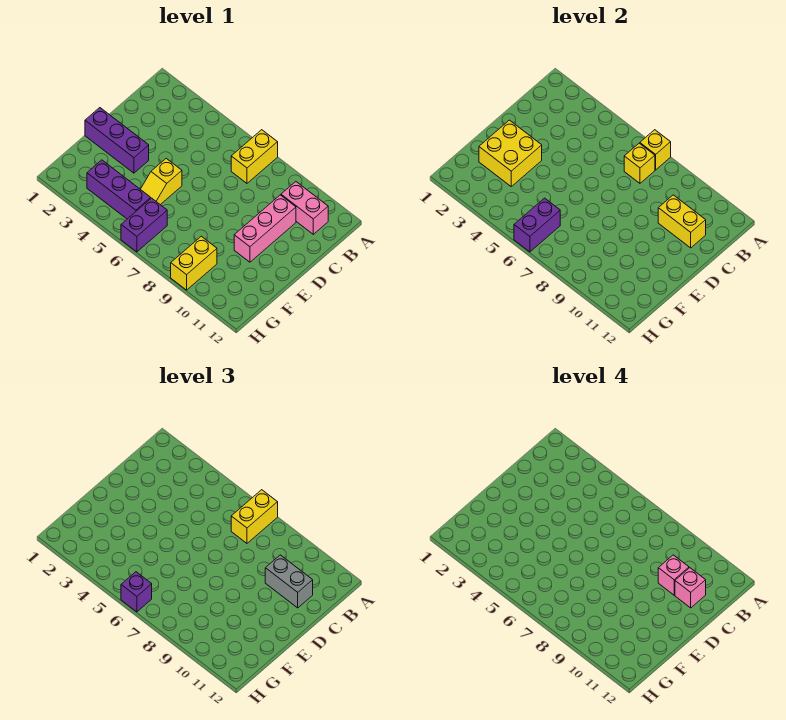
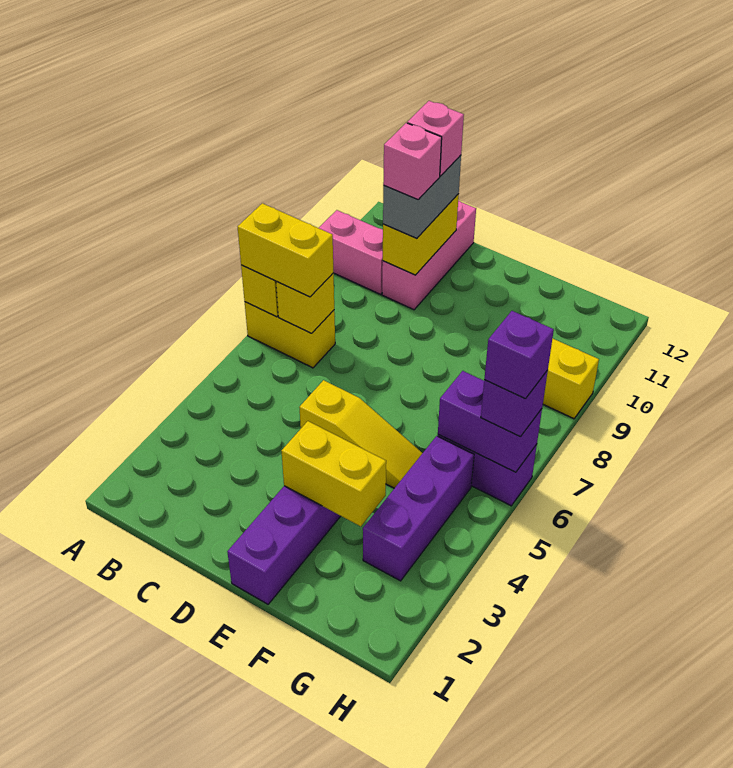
pink 1x2 brick [281,182,328,234] -> pink 1x2 brick turned to [319,210,383,294]
pink 1x3 brick [234,195,296,262] -> pink 1x3 brick turned to [382,200,476,310]
yellow 2x2 brick [479,120,542,186] -> yellow 1x2 brick [282,421,386,526]
yellow 1x2 slope [141,158,182,205] -> yellow 1x3 slope [299,380,422,488]
none -> purple 1x1 brick [484,311,554,399]

